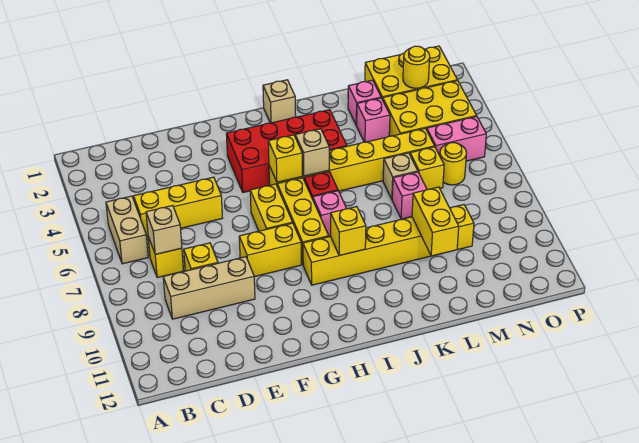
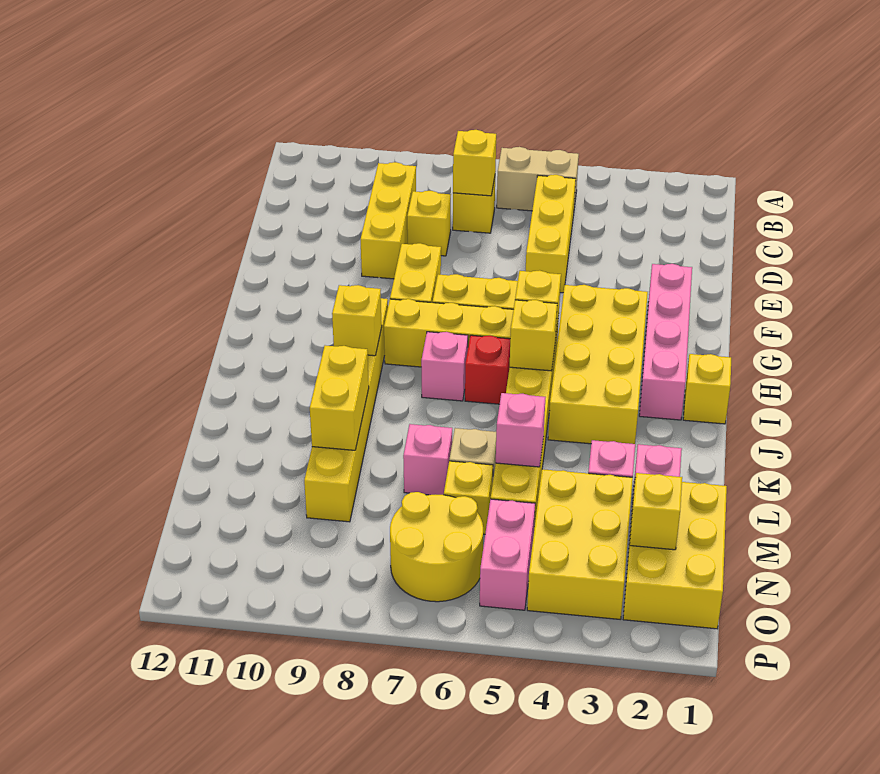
tan 1x1 brick [146,206,182,254] -> yellow 1x1 brick [453,130,496,196]
tan 1x3 brick [163,257,255,319] -> yellow 1x3 brick [360,162,416,279]
none -> pink 1x4 brick [639,264,692,420]
red 2x4 brick [226,110,347,193] -> yellow 2x4 brick [548,285,648,444]
tan 1x1 brick [263,80,296,123] -> yellow 1x1 brick [683,354,731,424]
tan 1x1 brick [295,129,329,176] -> yellow 1x1 brick [510,300,557,371]
none -> pink 1x1 brick [496,393,545,467]
yellow 1x2 brick [412,187,459,256] -> yellow 1x2 brick turned to [310,345,369,450]
yellow 1x1 round brick [403,46,430,88] -> yellow 1x1 brick [630,473,682,550]
yellow 1x1 round brick [440,143,467,185] -> yellow 2x2 round brick [390,492,483,602]

